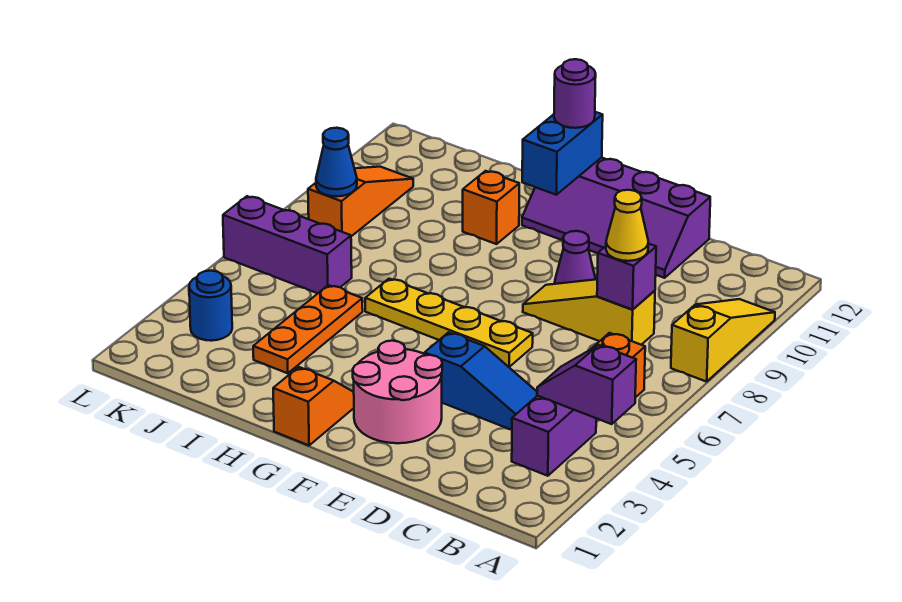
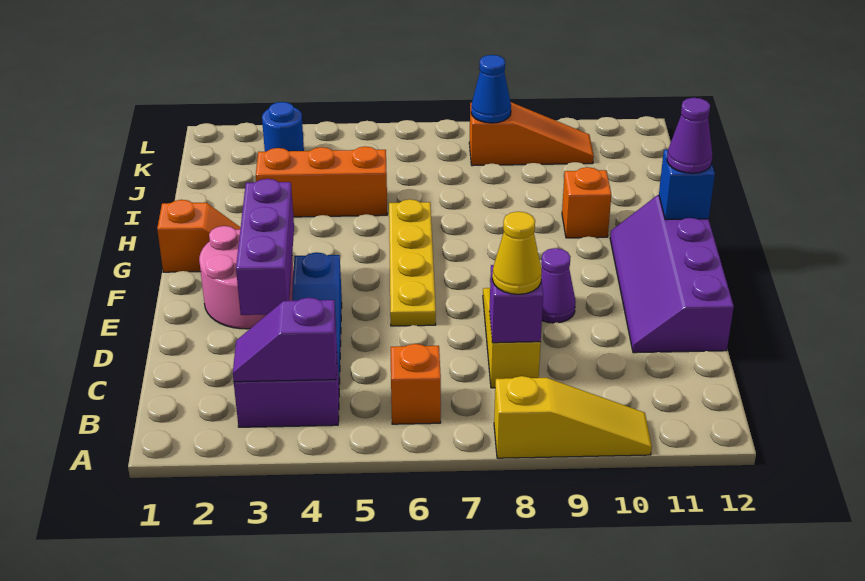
purple 1x2 slope [537,345,636,424] -> purple 1x2 slope turned to [233,298,337,382]
blue 1x2 brick [522,112,603,195] -> blue 1x1 brick [659,149,715,220]
purple 1x1 round brick [554,59,596,128] -> purple 1x1 cone [667,98,712,173]
orange 1x3 plate [253,285,363,373] -> orange 1x3 brick [256,146,387,217]
purple 1x3 brick [223,196,352,293] -> purple 1x3 brick moved to [236,179,294,315]

